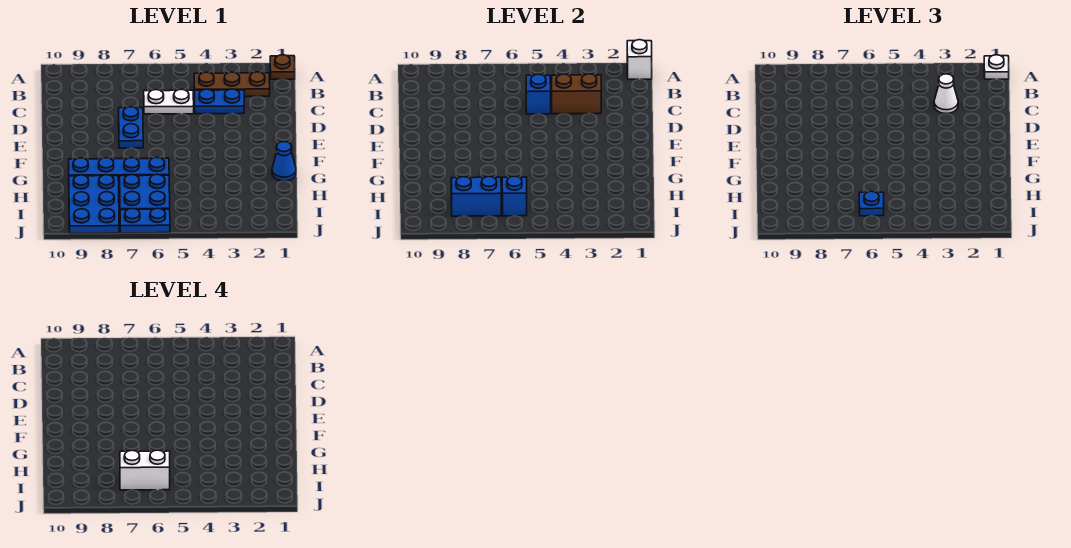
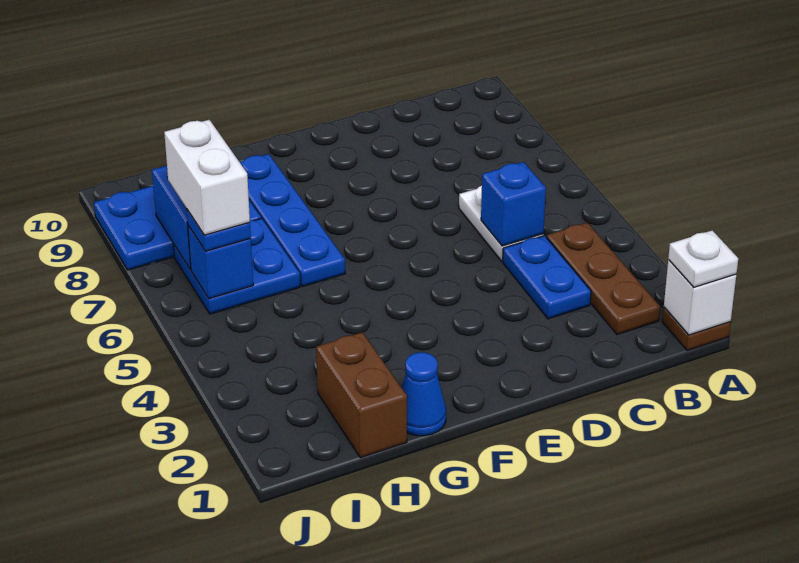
brown 1x2 brick [552,74,601,114] -> brown 1x2 brick moved to [316,332,407,458]
white 1x1 cone [934,74,958,114] -> none
blue 1x2 plate [119,107,143,148] -> none
blue 1x2 plate [120,208,170,233] -> none

